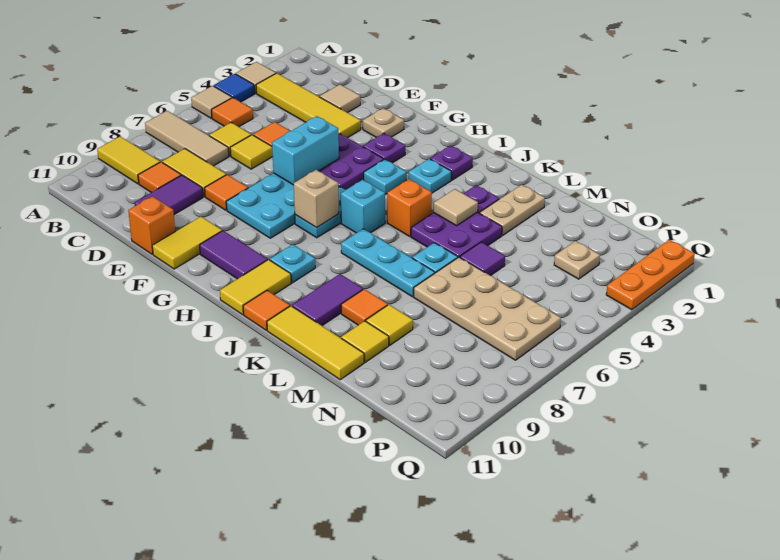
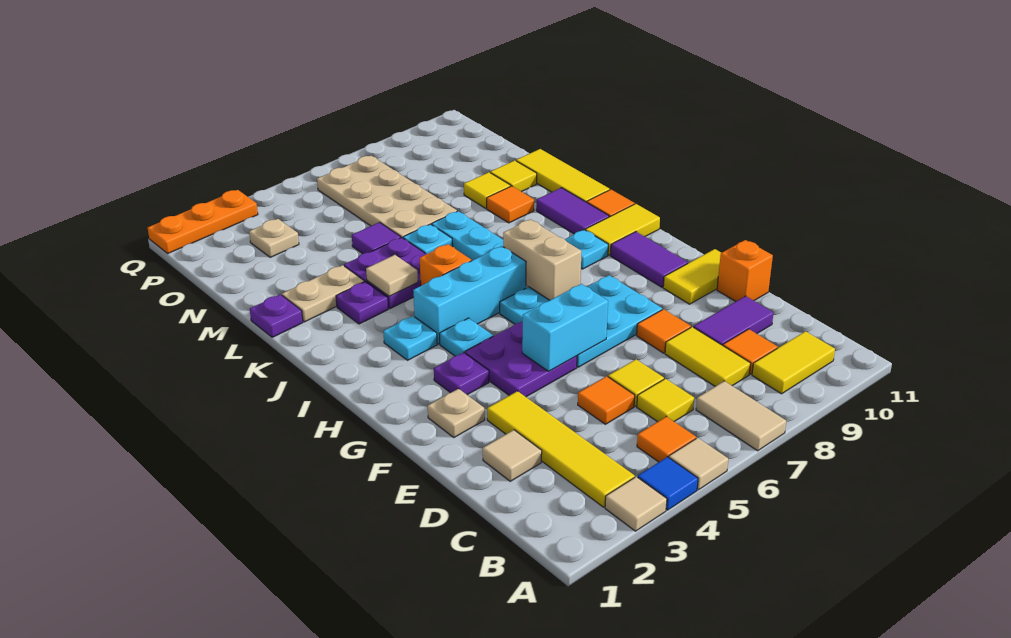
tan 1x3 tile [145,111,229,166] -> tan 1x2 tile [696,381,786,451]
yellow 1x2 tile [97,136,160,184] -> yellow 1x2 tile turned to [752,331,835,394]
tan 1x1 brick [294,170,339,228] -> tan 1x2 brick [503,219,582,300]
purple 1x1 plate [430,145,473,180] -> purple 1x1 plate moved to [250,294,303,337]
cyan 1x1 brick [341,180,385,233] -> cyan 1x3 brick [413,246,526,344]
purple 1x2 tile [292,274,363,326] -> purple 1x2 tile turned to [536,188,609,234]

